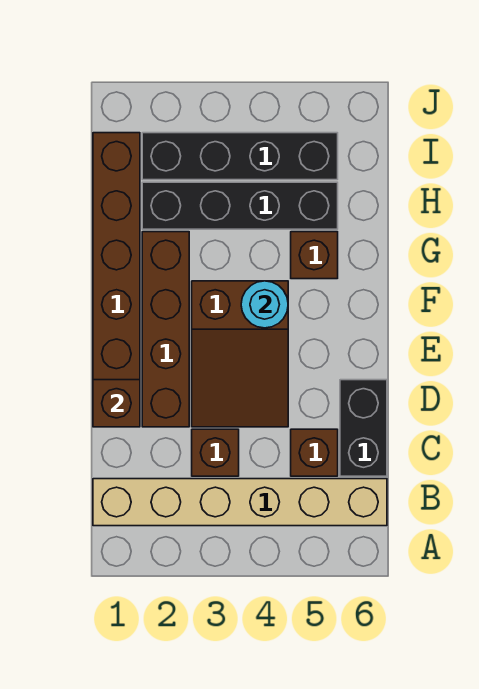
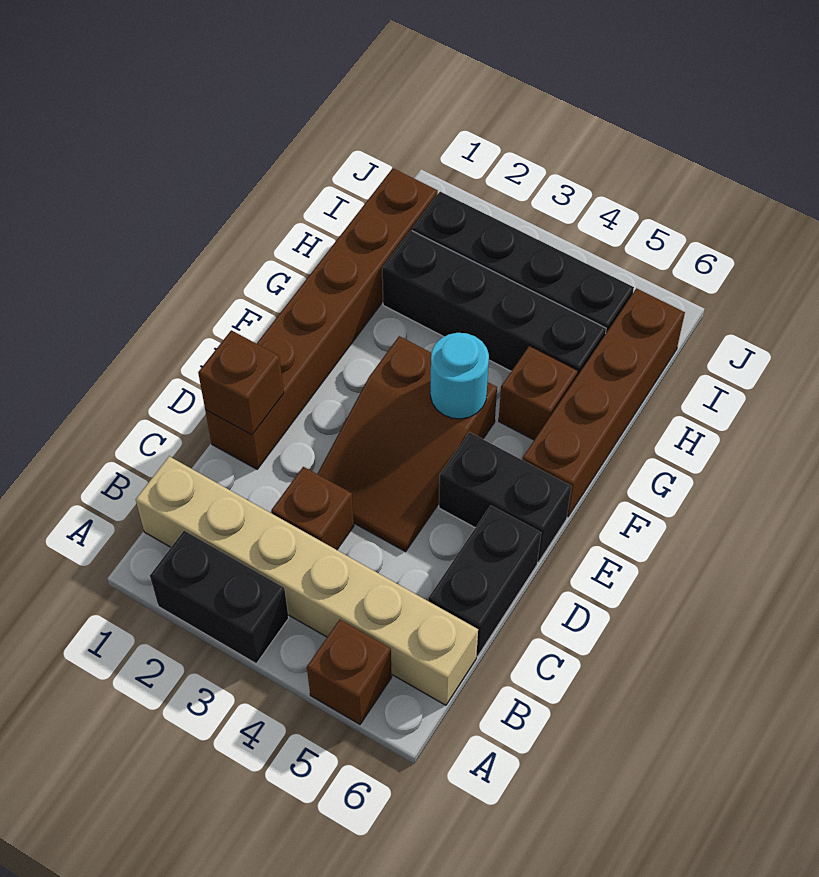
none -> black 1x2 brick [150,531,289,664]
brown 1x1 brick [291,429,338,476] -> brown 1x1 brick moved to [307,620,392,724]
brown 1x4 brick [142,232,189,427] -> brown 1x4 brick moved to [523,289,685,517]
none -> black 1x2 brick [439,432,571,562]

